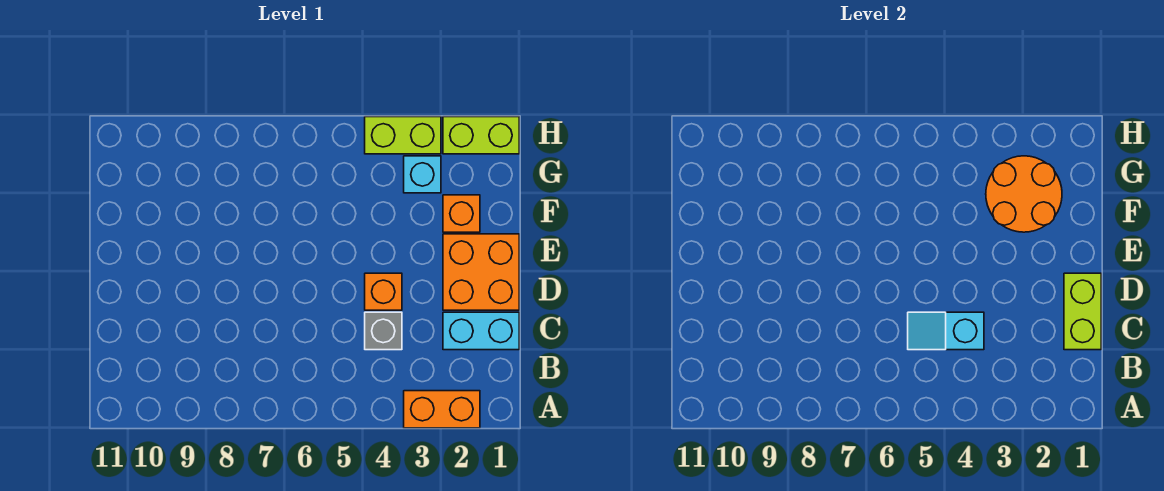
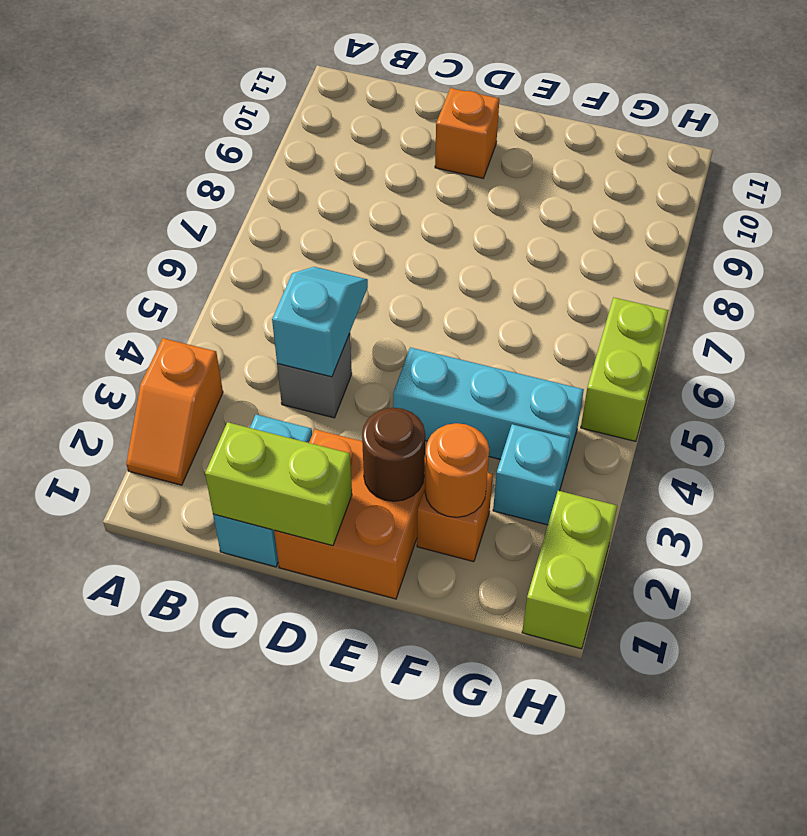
orange 1x2 brick [404,391,480,428] -> orange 1x2 slope [126,338,223,485]
orange 1x1 brick [365,273,402,310] -> orange 1x1 brick moved to [435,88,499,178]
none -> brown 1x1 round brick [362,408,425,501]
none -> cyan 1x3 brick [393,347,584,474]
orange 2x2 round brick [986,156,1062,232] -> orange 1x1 round brick [425,423,489,517]
lime 1x2 brick [365,117,441,154] -> lime 1x2 brick moved to [581,298,669,441]

